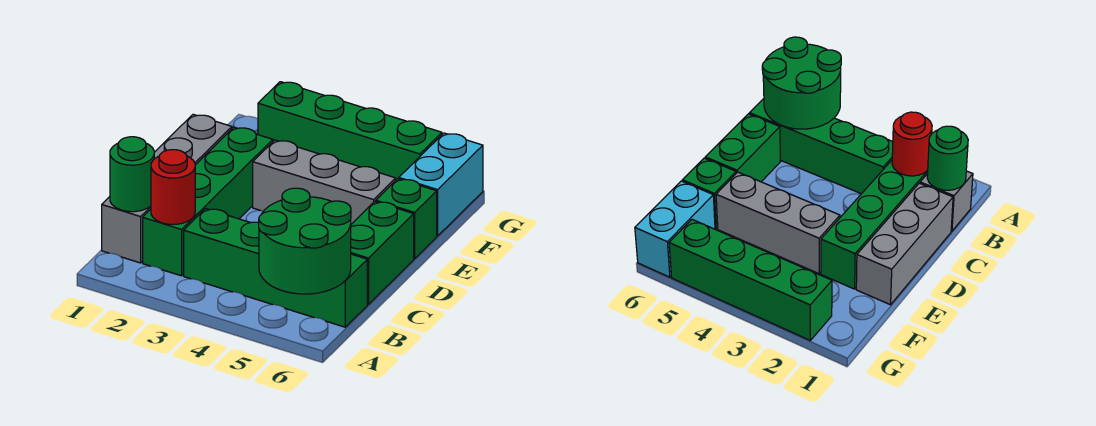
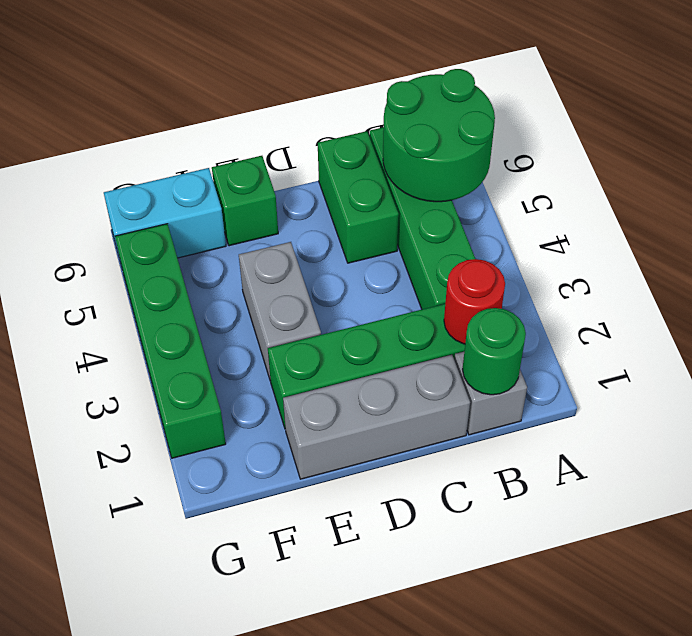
green 1x2 brick [351,201,414,304] -> green 1x2 brick turned to [318,131,399,263]
grey 1x3 brick [253,140,396,224] -> grey 1x2 brick [239,242,321,381]

